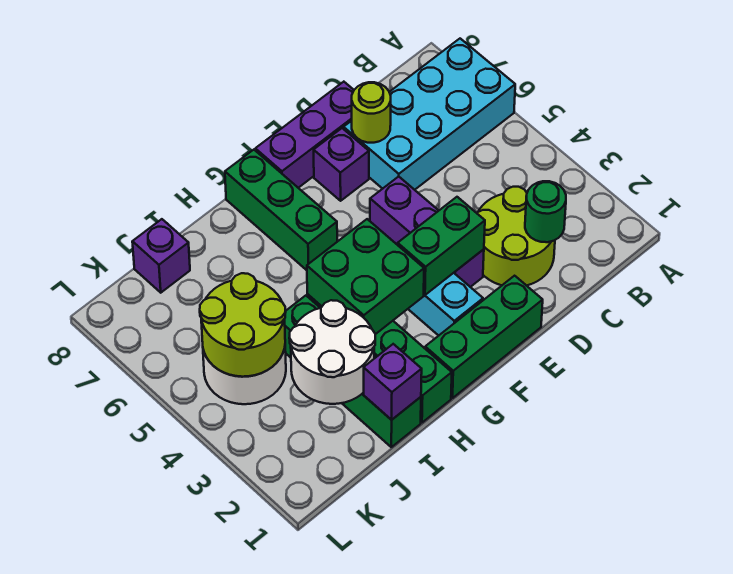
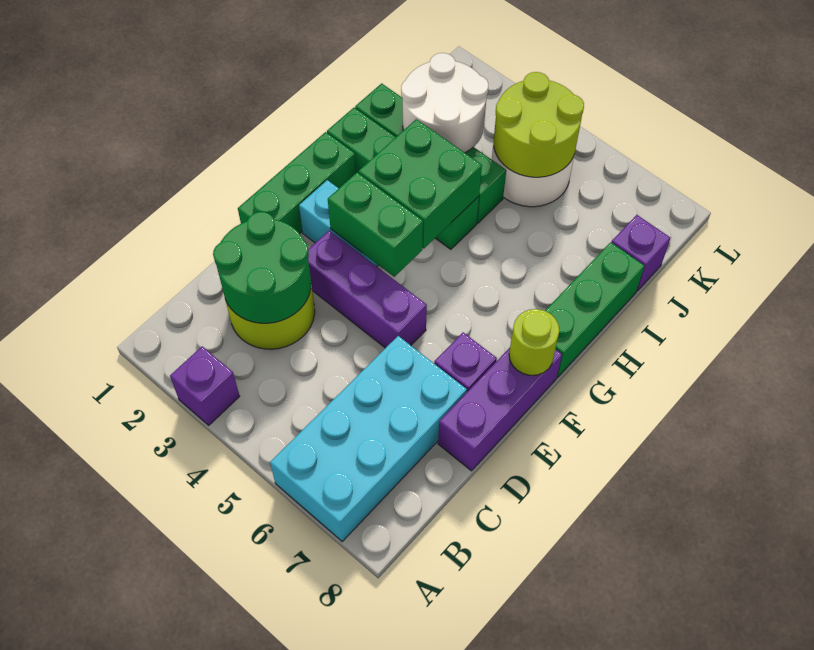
green 1x1 round brick [525,181,566,242] -> green 2x2 round brick [213,212,311,323]
lime 1x1 round brick [352,82,391,143] -> lime 1x1 round brick moved to [509,309,559,375]
green 1x2 brick [398,197,485,295] -> green 1x2 brick turned to [328,173,423,277]
green 1x3 brick [225,150,337,270] -> green 1x3 brick turned to [545,242,644,377]
purple 1x1 brick [364,344,422,420] -> purple 1x1 brick moved to [170,346,240,425]

